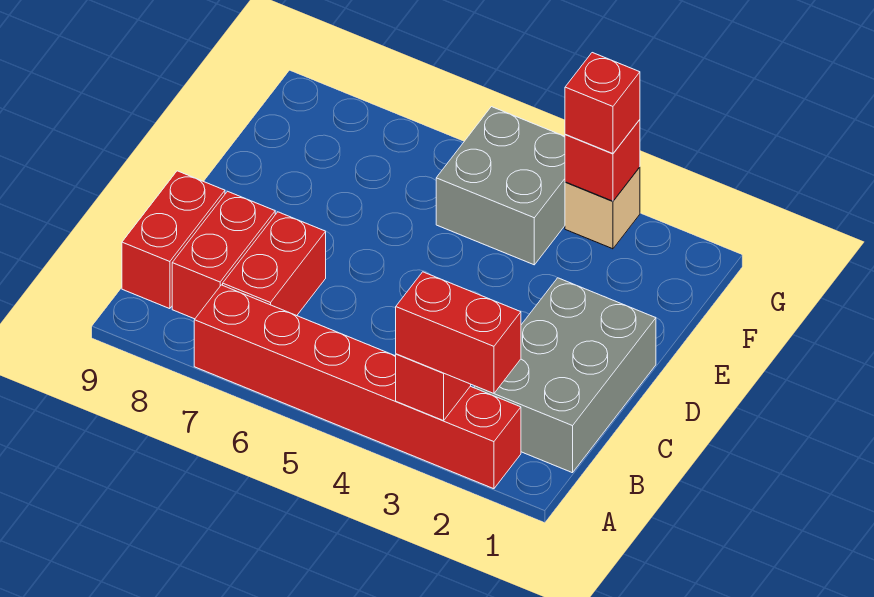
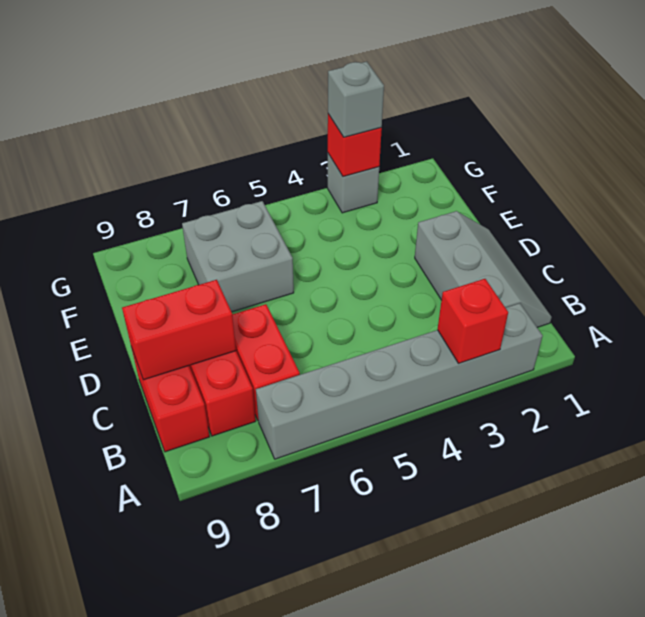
red 1x6 brick [194,285,521,489] -> grey 1x6 brick [256,303,543,459]
red 1x2 brick [396,272,521,393] -> red 1x2 brick moved to [122,280,236,380]
grey 2x3 brick [474,278,656,473] -> grey 2x3 slope [415,211,552,327]
grey 2x2 brick [436,107,565,265] -> grey 2x2 brick moved to [182,201,294,312]
tan 1x1 brick [565,167,640,249] -> grey 1x1 brick [328,154,379,213]
red 1x1 brick [565,53,640,154] -> grey 1x1 brick [328,61,384,137]

